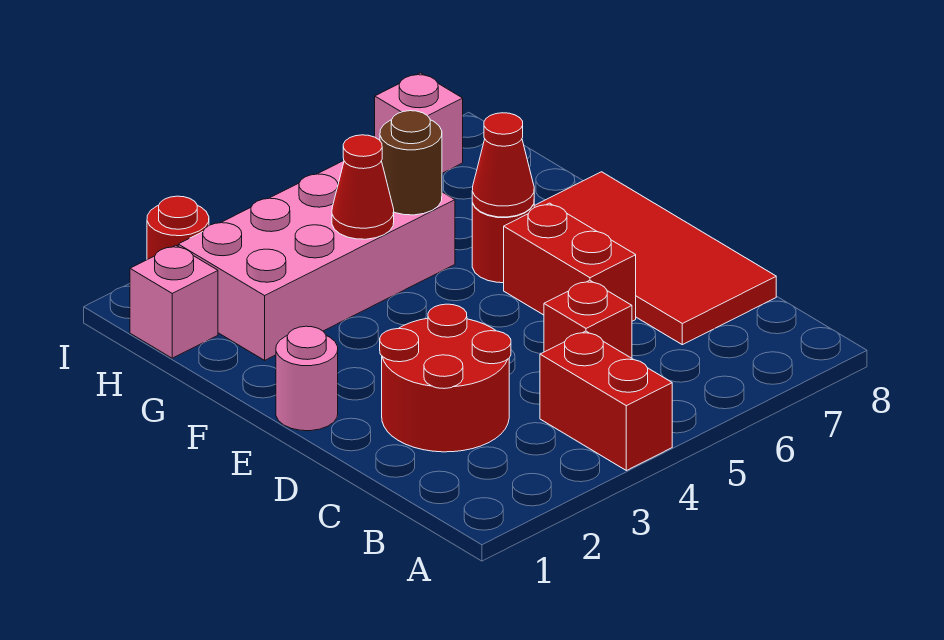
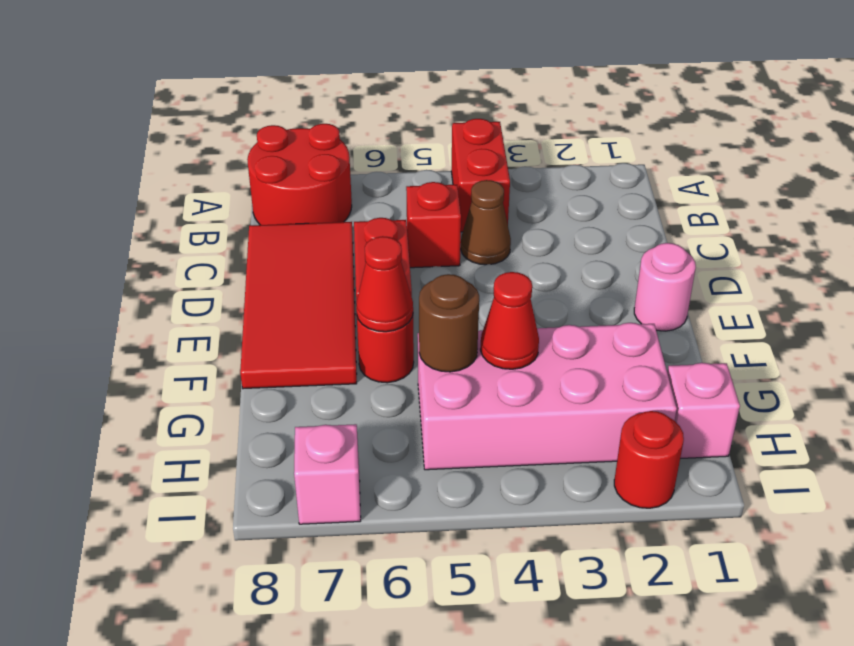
red 2x2 round brick [380,304,511,452] -> red 2x2 round brick moved to [247,124,352,225]
none -> brown 1x1 cone [461,180,511,265]

